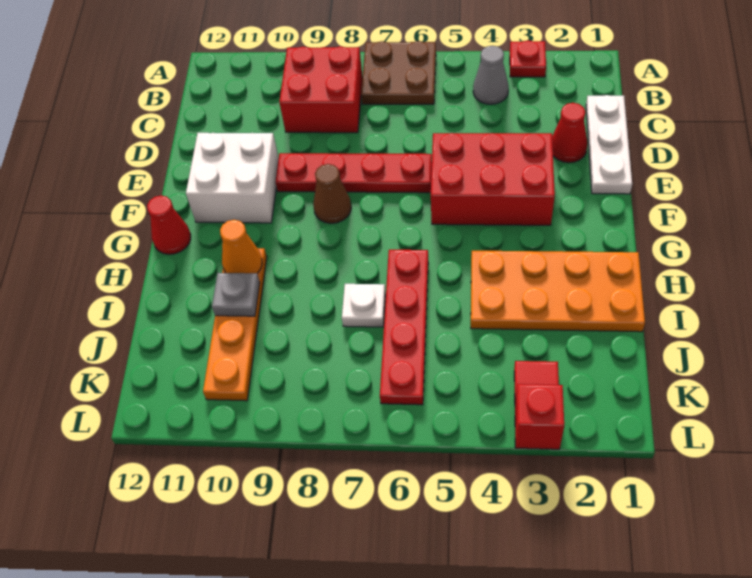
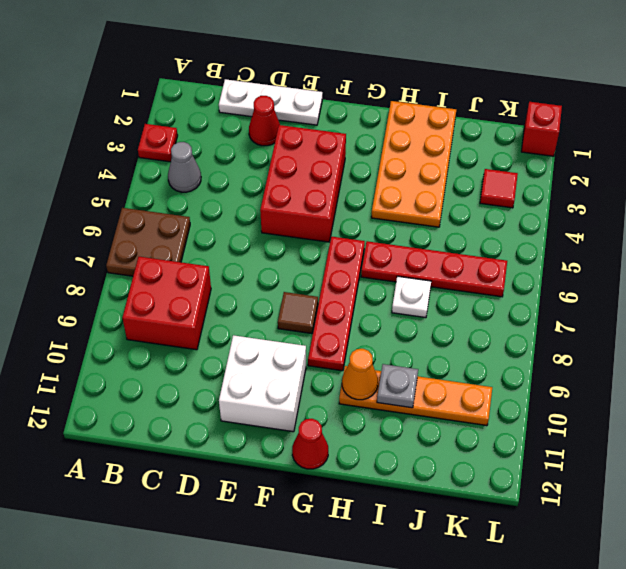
red 1x4 plate [276,153,432,193] -> red 1x4 plate moved to [308,236,365,371]
brown 1x1 cone [313,164,351,223] -> brown 1x1 tile [278,292,318,334]
red 1x1 brick [515,384,564,449] -> red 1x1 brick moved to [521,102,562,156]

